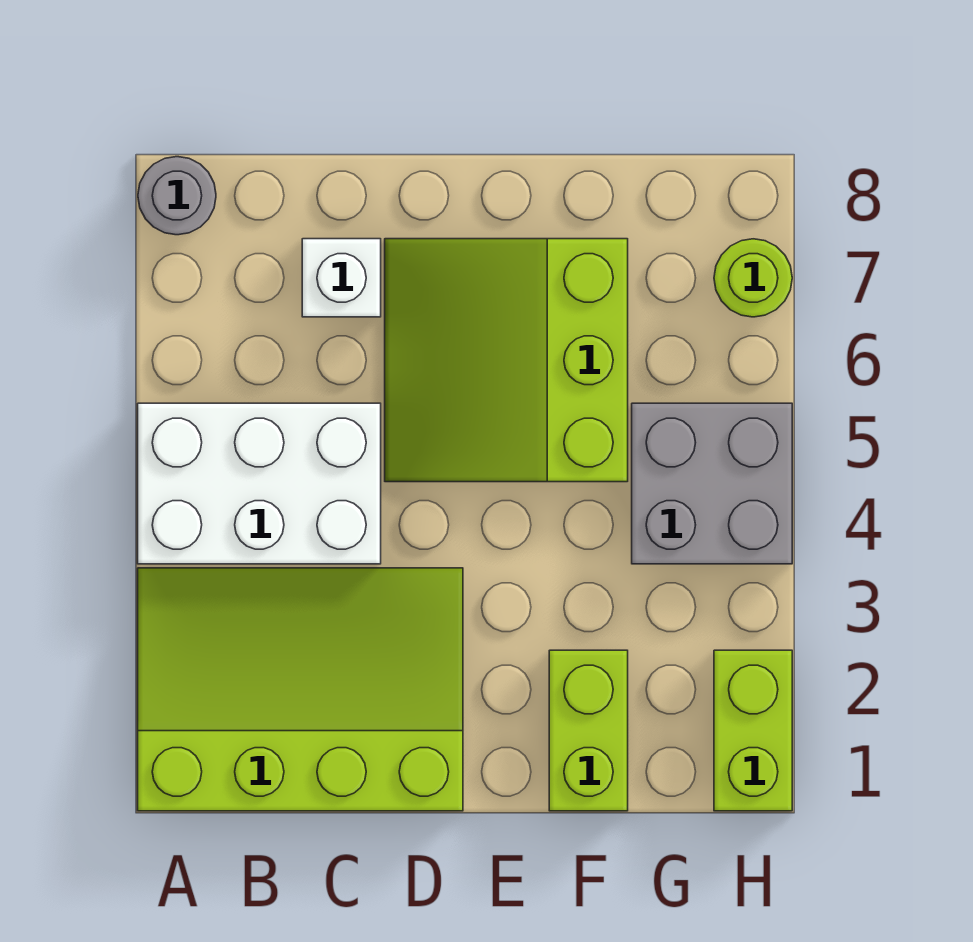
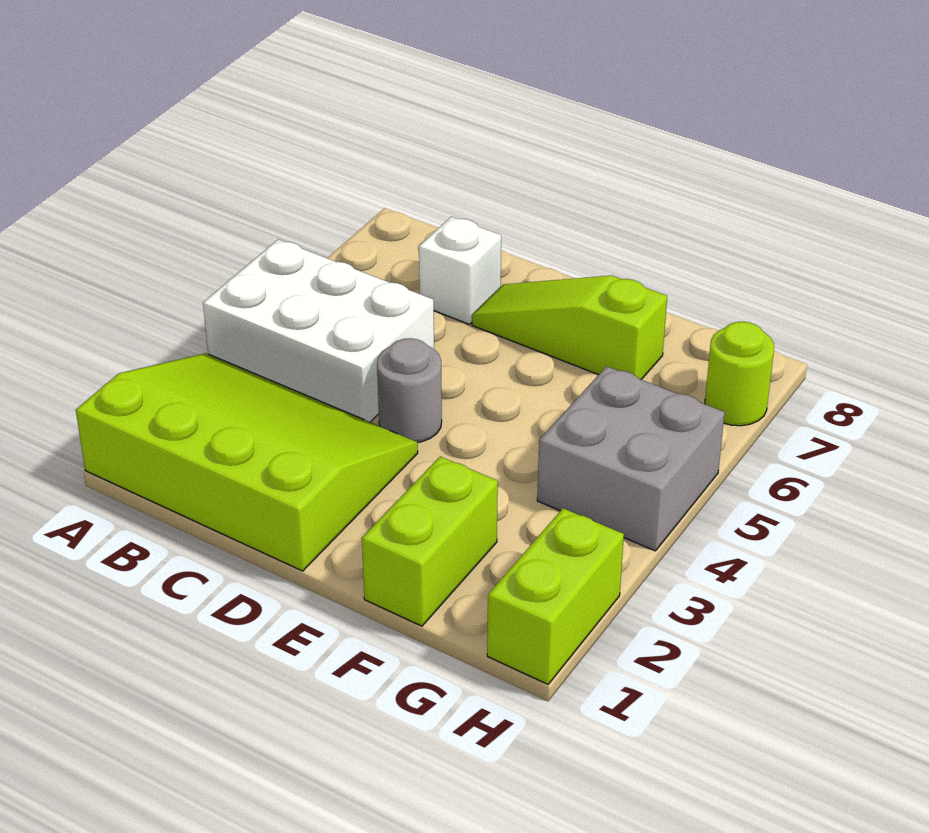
grey 1x1 round brick [138,157,216,235] -> grey 1x1 round brick moved to [377,338,442,442]
lime 3x3 slope [385,239,628,482] -> lime 1x3 slope [472,276,667,379]

